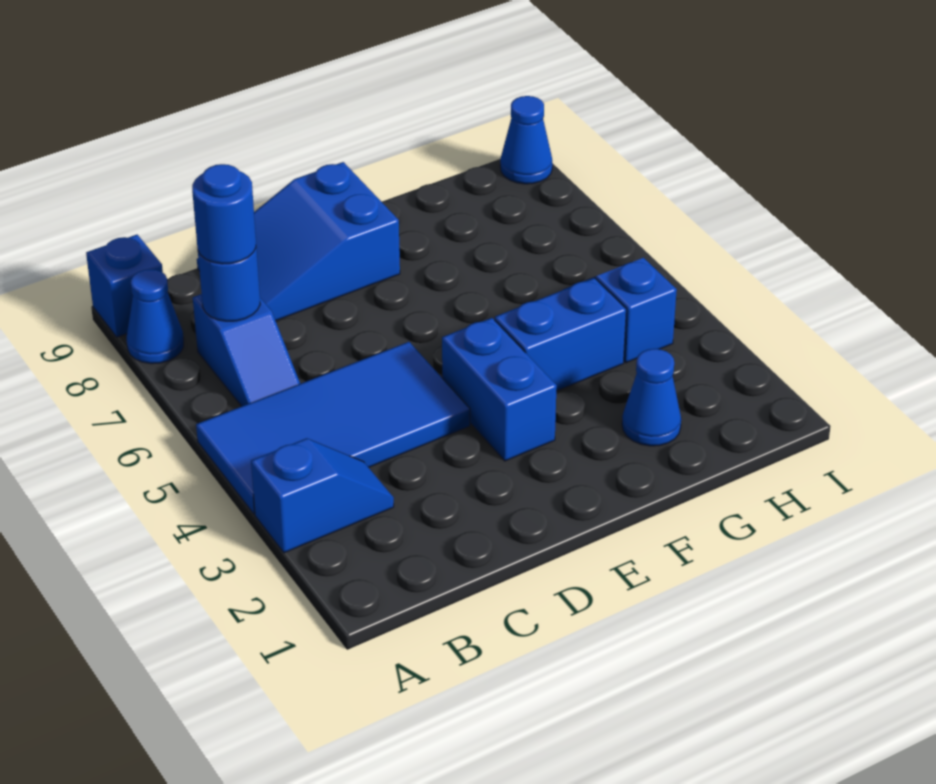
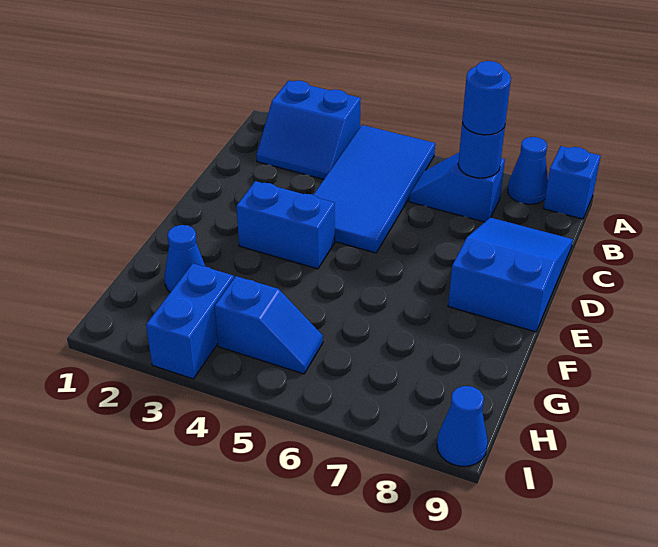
blue 1x2 slope [251,438,394,553] -> blue 2x2 slope [256,81,361,179]
blue 1x2 brick [495,278,626,391] -> blue 1x2 brick moved to [146,263,234,379]

